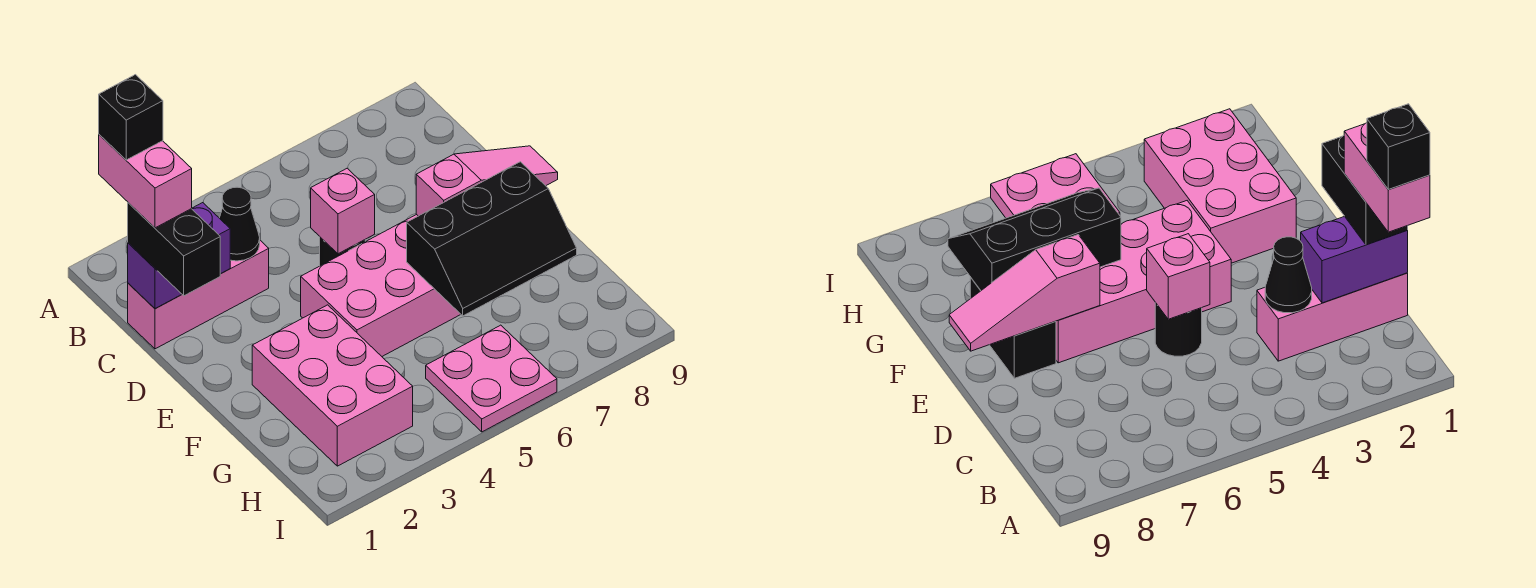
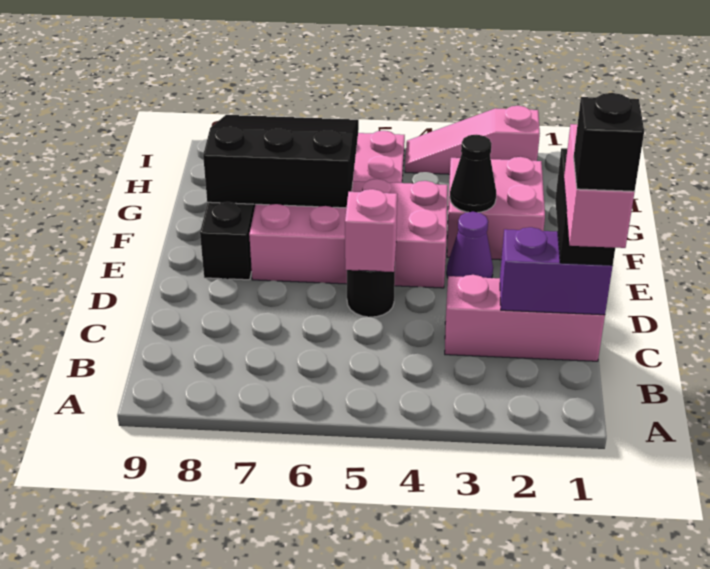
black 1x1 cone [220,187,260,261] -> black 1x1 cone moved to [450,135,496,212]
none -> purple 1x1 cone [447,212,493,278]
pink 1x3 slope [416,146,558,216] -> pink 1x3 slope moved to [405,106,540,174]
pink 2x3 brick [252,305,413,466] -> pink 2x2 brick [447,157,545,260]
black 2x3 slope [407,162,577,316] -> black 3x3 slope [203,115,359,208]

